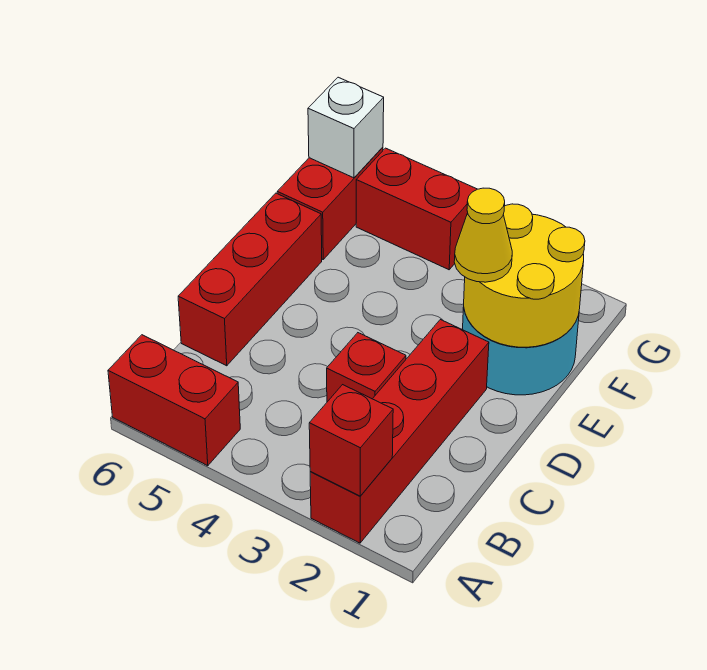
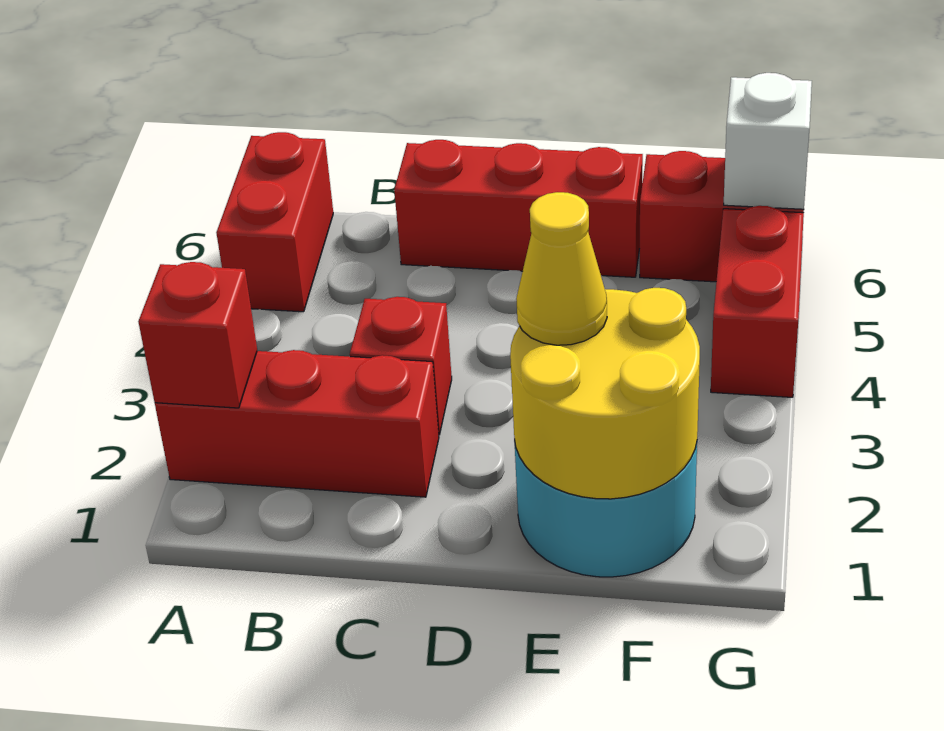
red 1x4 brick [310,320,489,543] -> red 1x3 brick [155,350,439,497]

